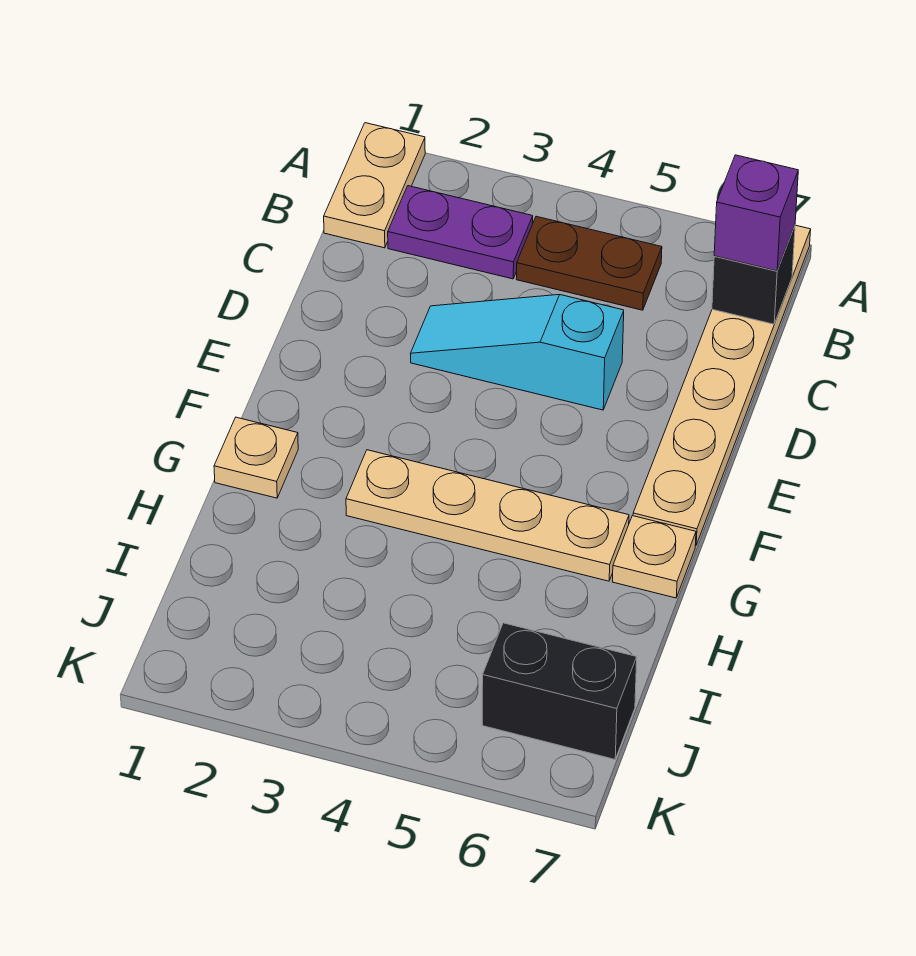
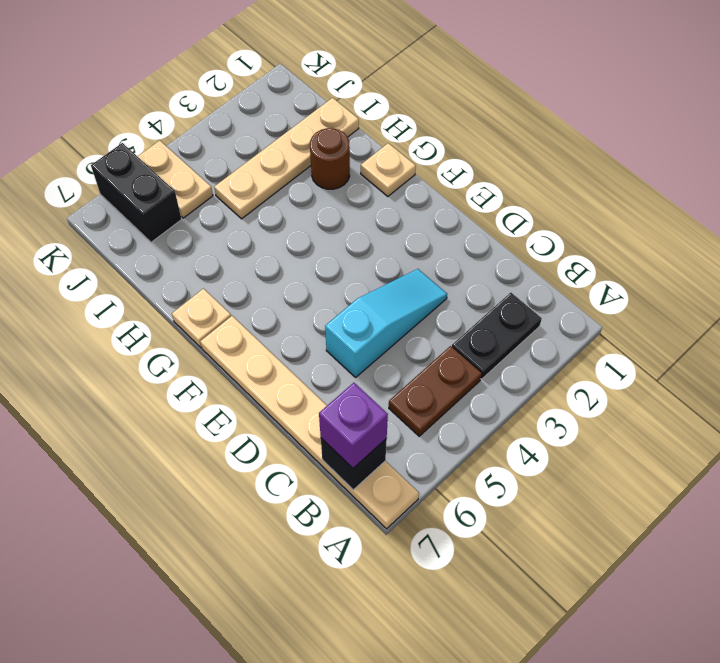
tan 1x2 plate [324,123,425,248] -> tan 1x2 plate moved to [137,140,213,218]
purple 1x2 plate [388,186,533,279] -> black 1x2 plate [452,293,542,379]
tan 1x4 plate [346,450,629,581] -> tan 1x4 plate moved to [214,98,359,219]
none -> brown 1x1 round brick [310,128,350,189]
black 1x2 brick [482,623,637,759] -> black 1x2 brick turned to [91,143,182,242]

